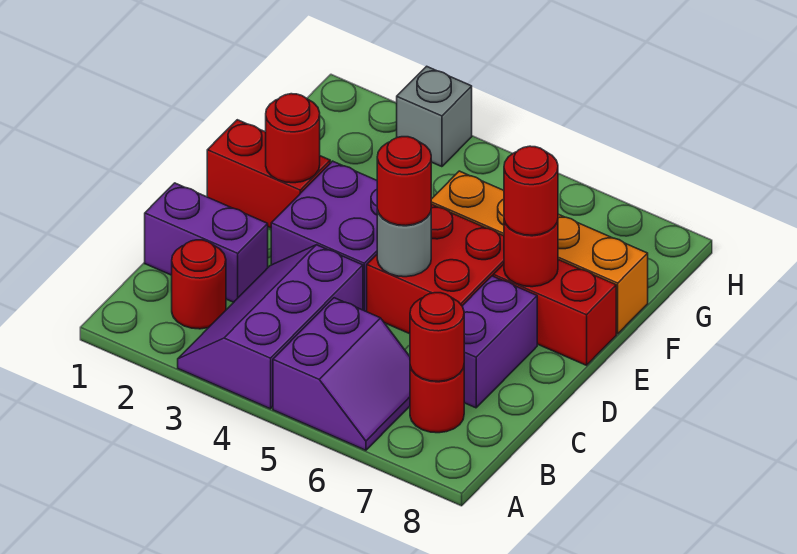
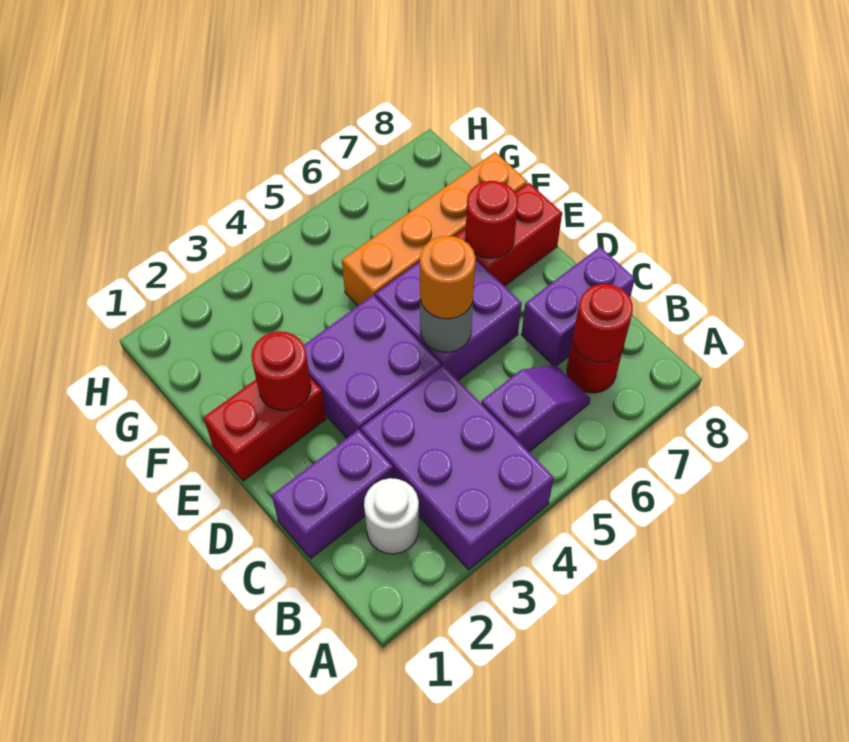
purple 2x3 slope [178,245,363,409] -> purple 2x3 brick [361,366,554,570]
purple 2x2 slope [273,298,410,450] -> purple 1x2 slope [481,365,590,452]
red 1x1 round brick [172,240,226,329] -> white 1x1 round brick [364,478,419,554]
purple 1x2 brick [463,276,537,408] -> purple 1x2 brick turned to [521,247,635,366]
red 2x2 brick [367,204,504,334] -> purple 2x2 brick [375,259,522,380]
red 1x1 round brick [377,137,431,226] -> orange 1x1 round brick [420,236,476,319]
red 1x1 round brick [504,146,558,235] -> none
grey 1x1 brick [397,66,472,167] -> none

